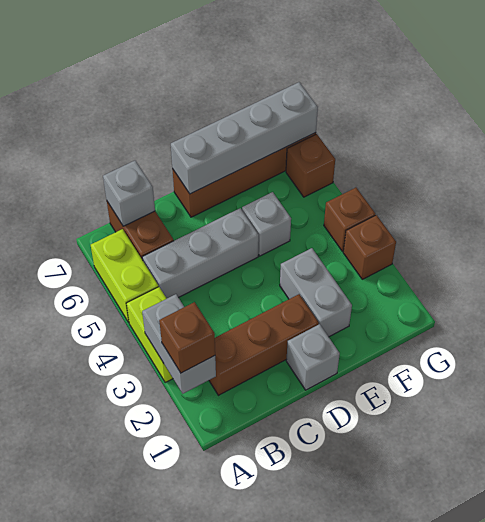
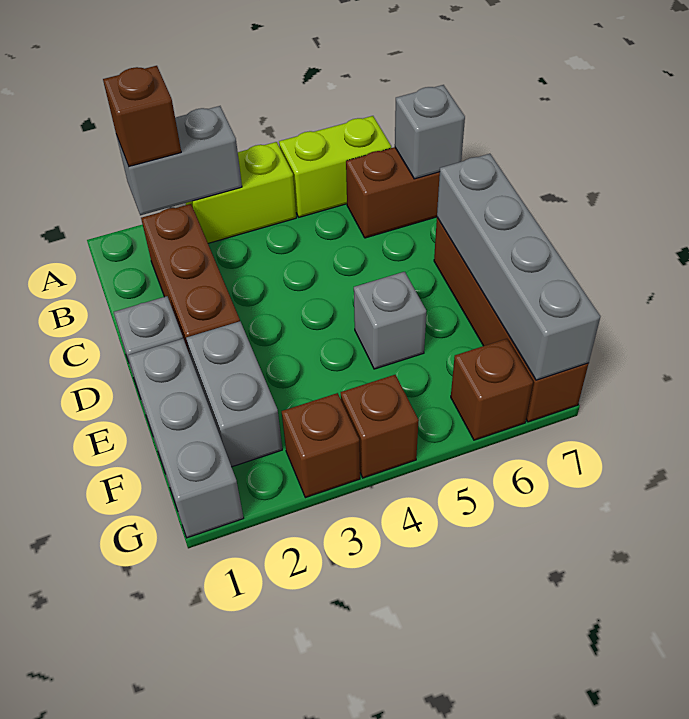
grey 1x3 brick [142,208,259,298] -> grey 1x3 brick moved to [128,339,244,538]
grey 1x2 brick [280,248,352,337] -> grey 1x2 brick turned to [186,321,282,467]

